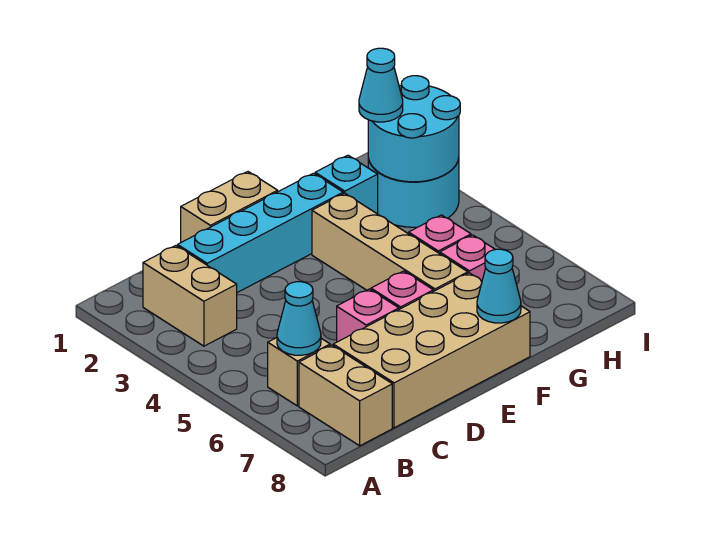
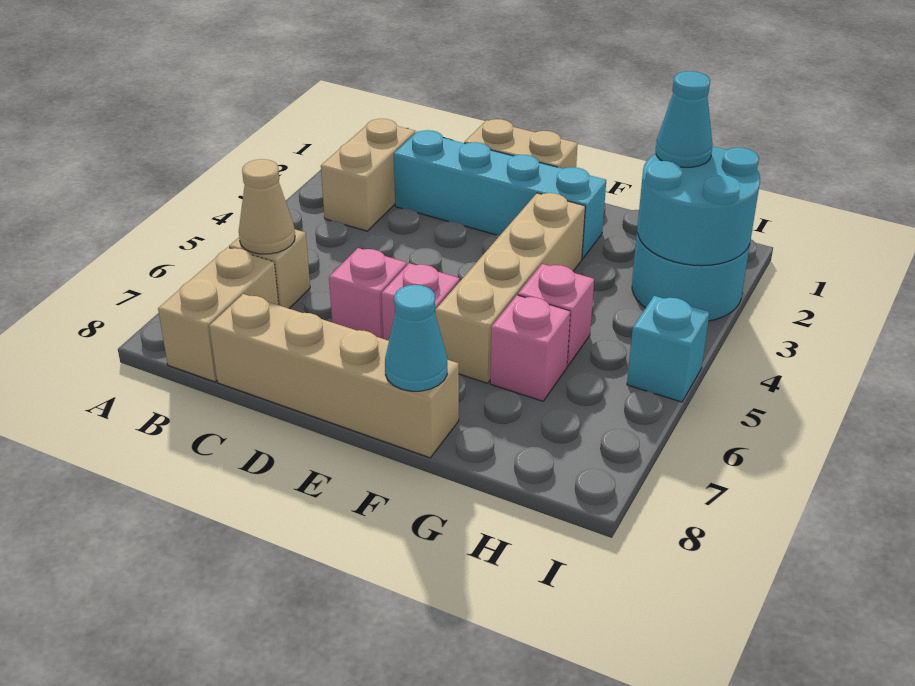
cyan 1x1 cone [277,282,321,355] -> tan 1x1 cone [239,159,295,254]
tan 2x4 brick [333,273,530,428] -> tan 1x4 brick [209,294,459,458]
cyan 1x1 brick [315,155,378,214] -> cyan 1x1 brick moved to [627,296,710,402]

